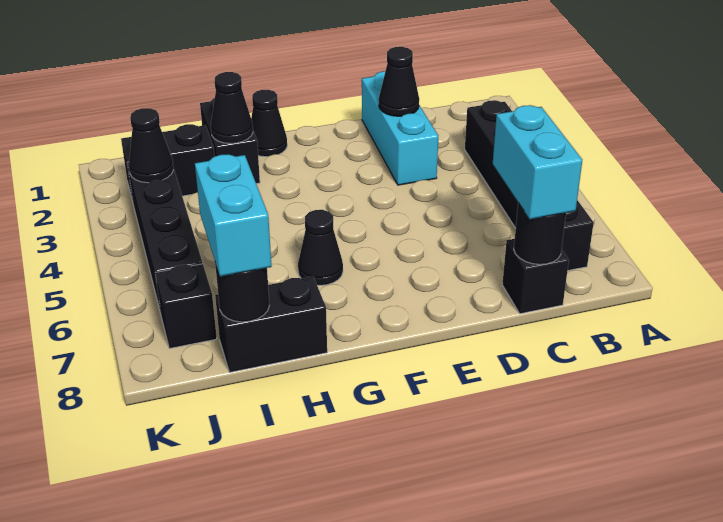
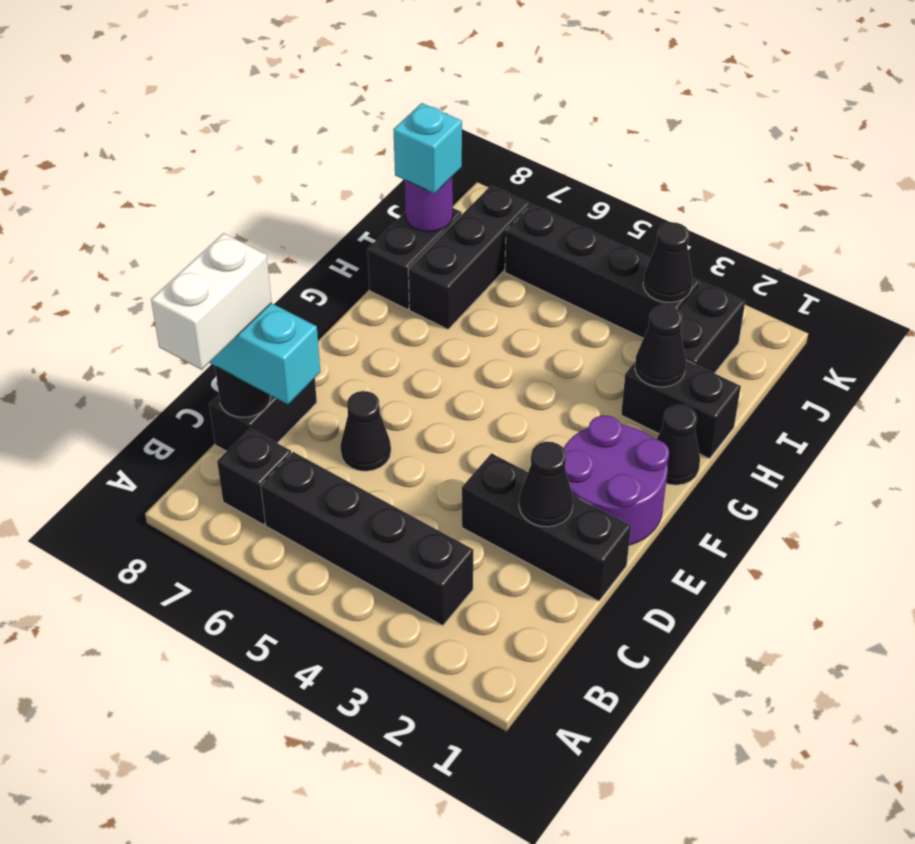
none -> white 1x2 brick [151,233,272,370]
black 1x1 brick [502,239,569,314] -> black 1x2 brick [209,378,317,451]
cyan 1x3 brick [362,71,438,185] -> black 1x3 brick [462,453,631,601]
none -> purple 2x2 round brick [563,415,669,545]
black 1x1 cone [298,210,343,285] -> black 1x1 cone moved to [340,391,391,471]
cyan 1x2 brick [195,154,272,276] -> cyan 1x1 brick [393,103,462,194]
black 1x1 round brick [215,262,269,322] -> purple 1x1 round brick [405,177,453,232]
black 1x1 brick [155,264,217,348] -> black 1x3 brick [408,186,530,329]

